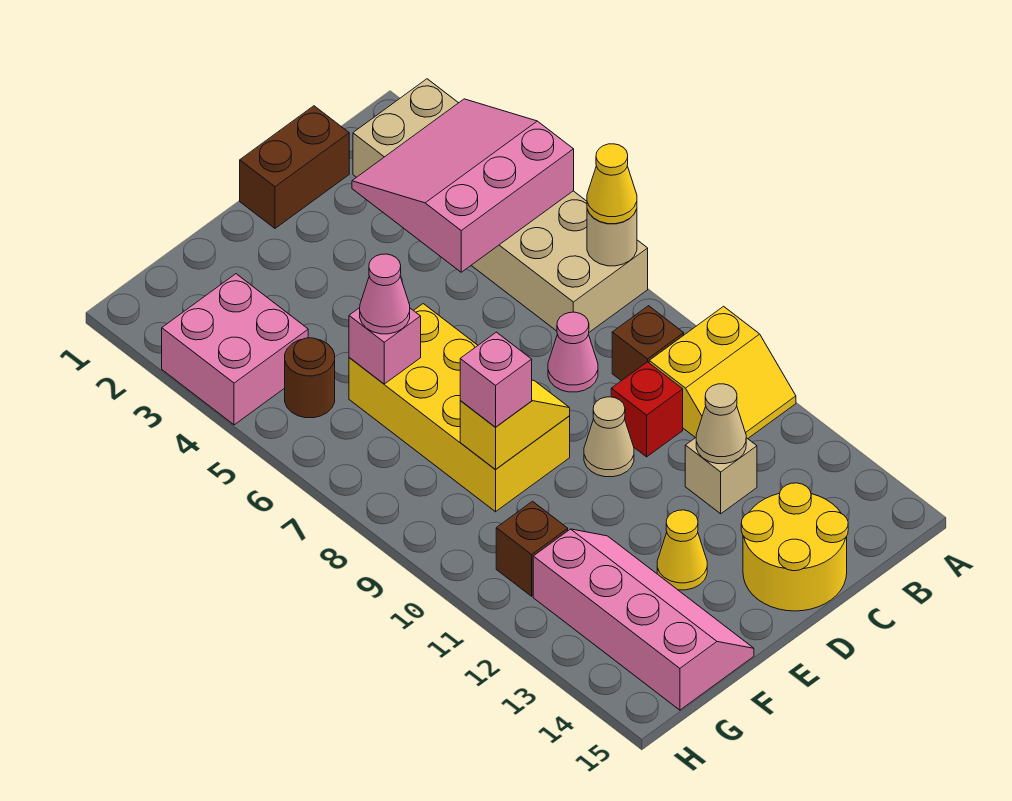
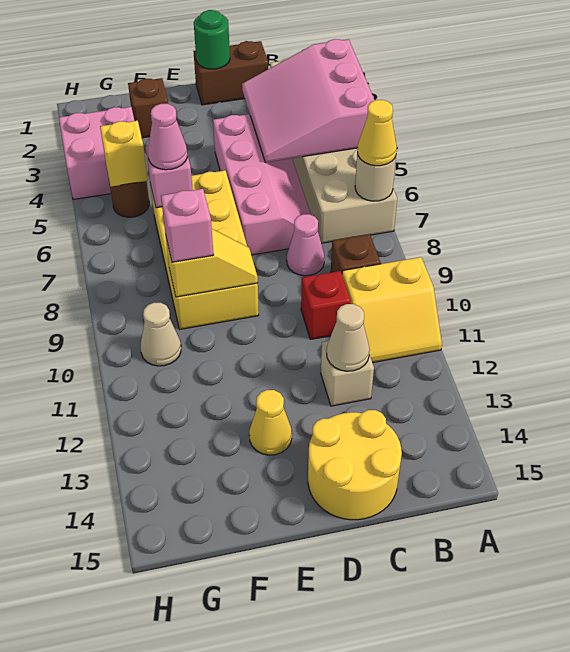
pink 3x3 slope [352,99,574,272] -> pink 3x3 slope turned to [242,39,375,162]
none -> green 1x1 round brick [194,10,230,69]
tan 1x1 cone [584,397,634,477] -> tan 1x1 cone moved to [141,302,181,366]
pink 2x4 slope [533,529,754,710] -> pink 2x4 slope moved to [213,114,311,255]
none -> yellow 1x1 brick [100,121,148,186]
brown 1x1 brick [496,501,568,596] -> brown 1x1 brick moved to [128,78,168,138]

